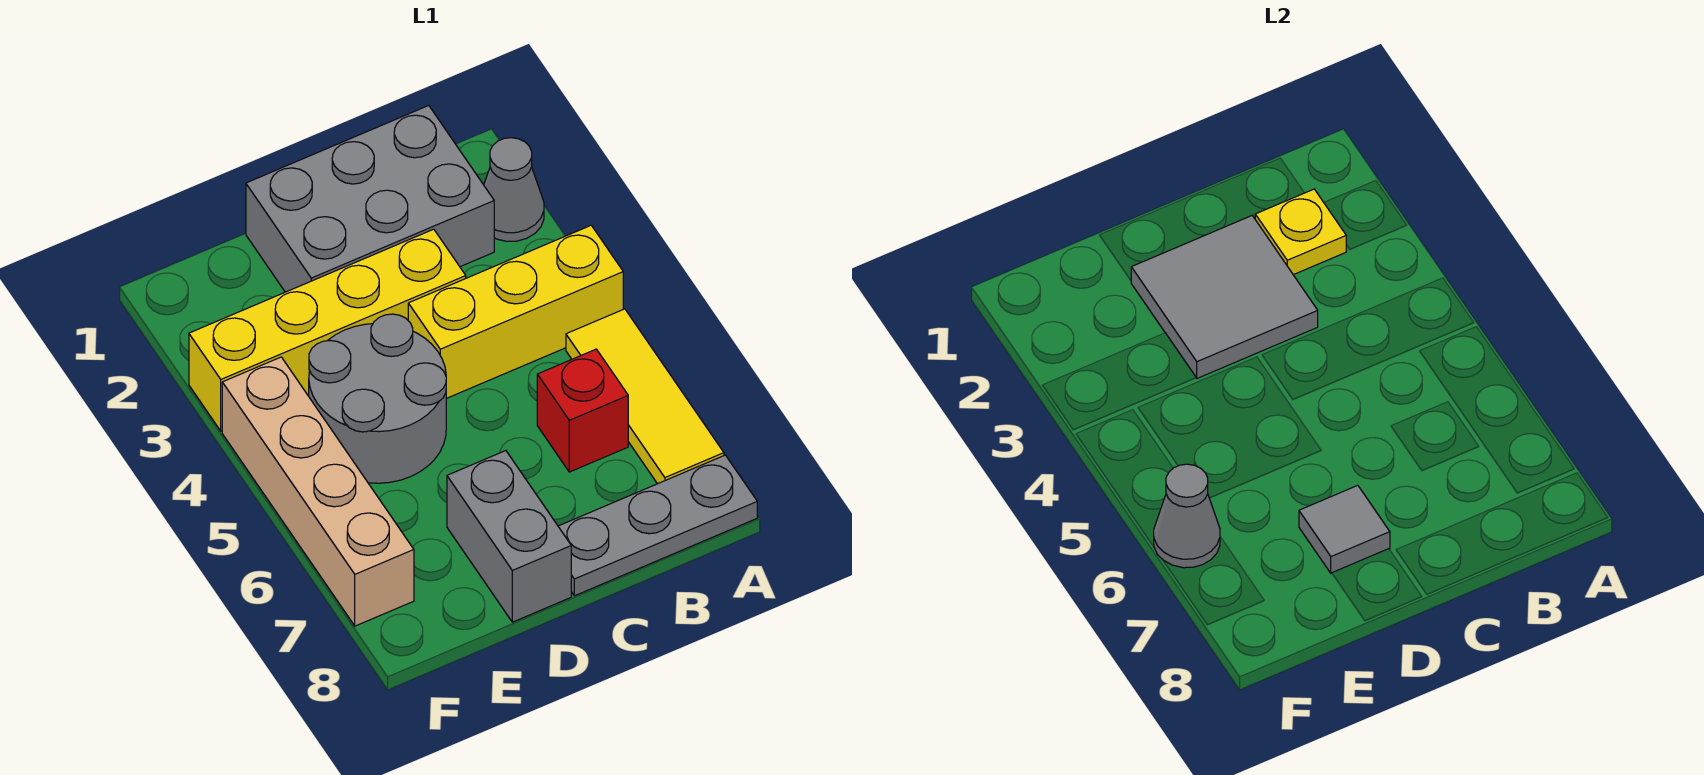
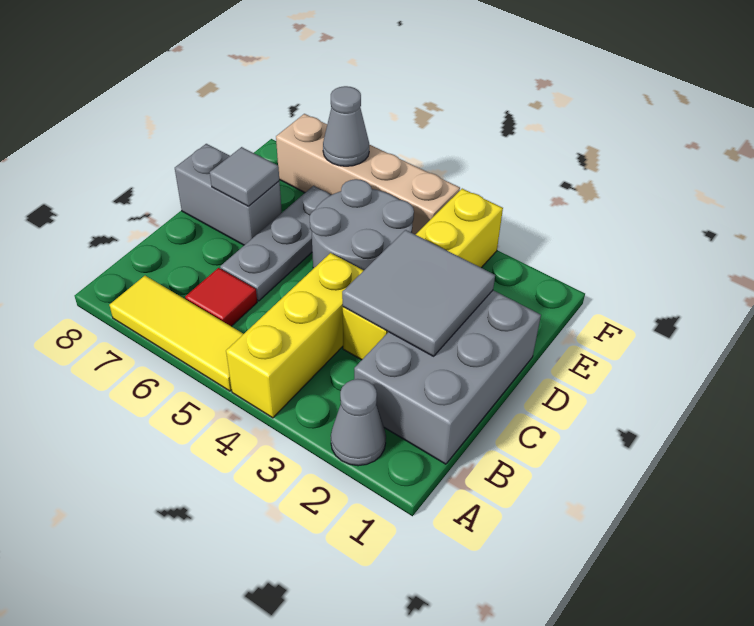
grey 1x3 plate [558,455,757,596] -> grey 1x3 plate moved to [220,186,331,301]
yellow 1x1 plate [1255,189,1346,275] -> none
red 1x1 brick [537,349,628,472] -> red 1x1 tile [185,268,257,326]

